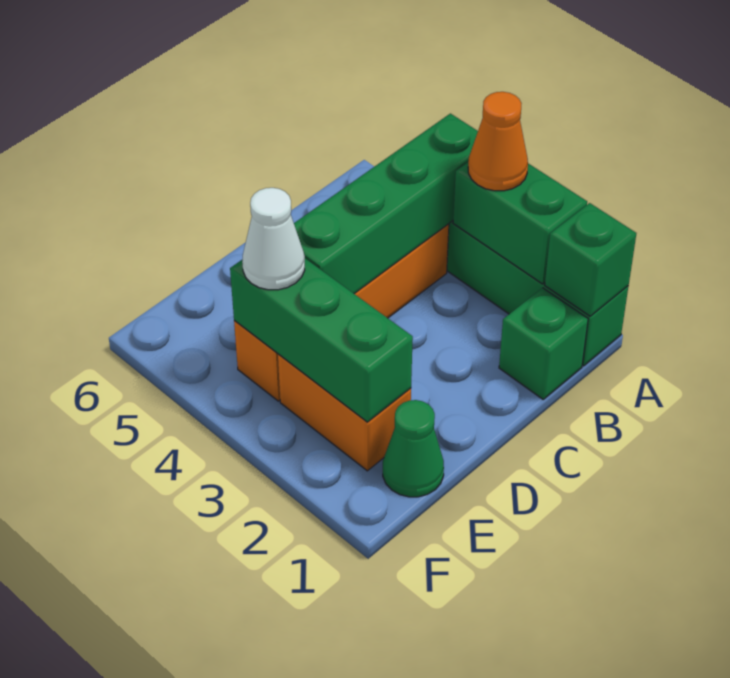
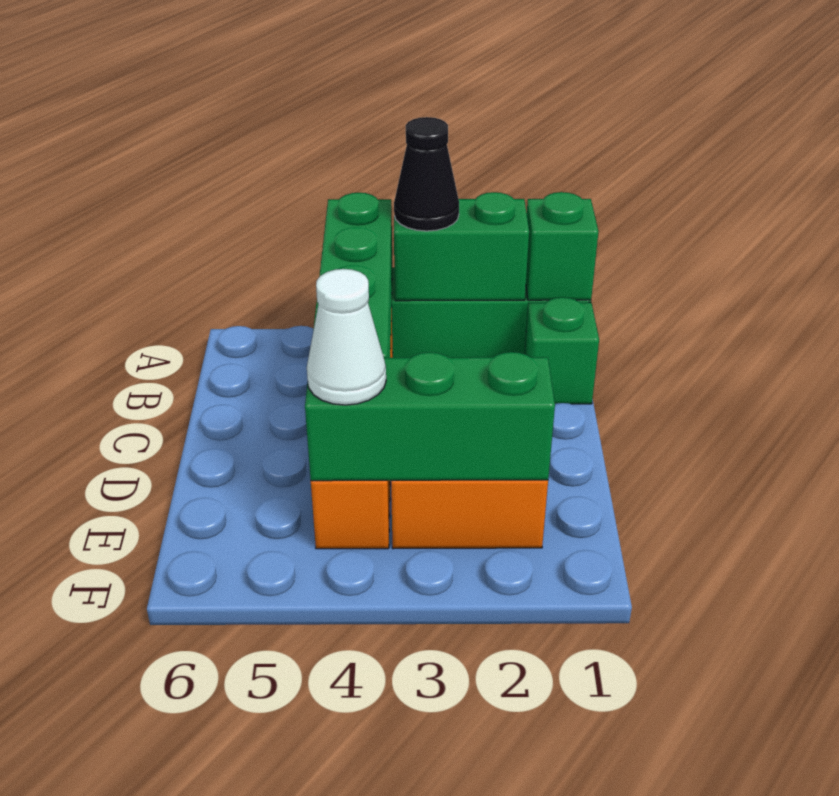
orange 1x1 cone [468,92,528,191] -> black 1x1 cone [394,117,459,231]
green 1x1 cone [383,400,444,497] -> none

